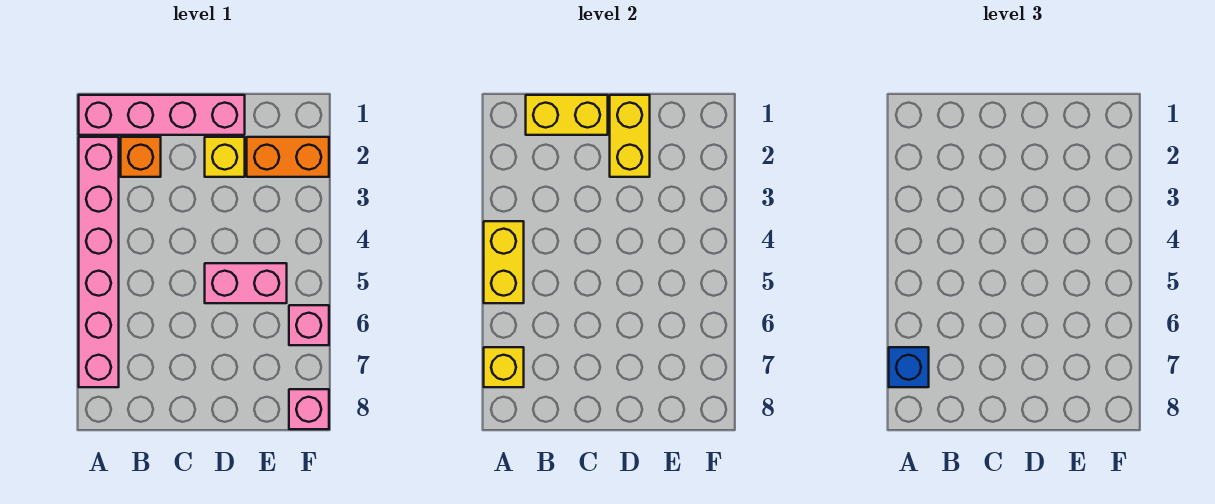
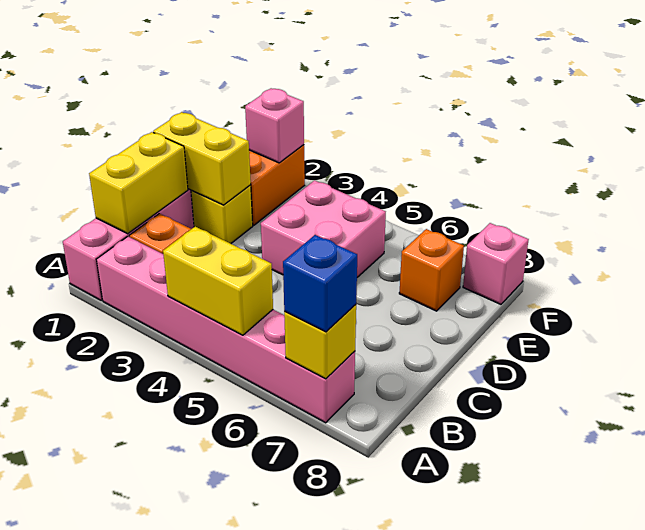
pink 1x2 brick [205,263,287,303] -> pink 2x2 brick [261,181,386,277]
none -> orange 1x1 brick [399,229,464,311]
pink 1x1 brick [289,305,329,345] -> pink 1x1 brick moved to [245,88,304,163]

